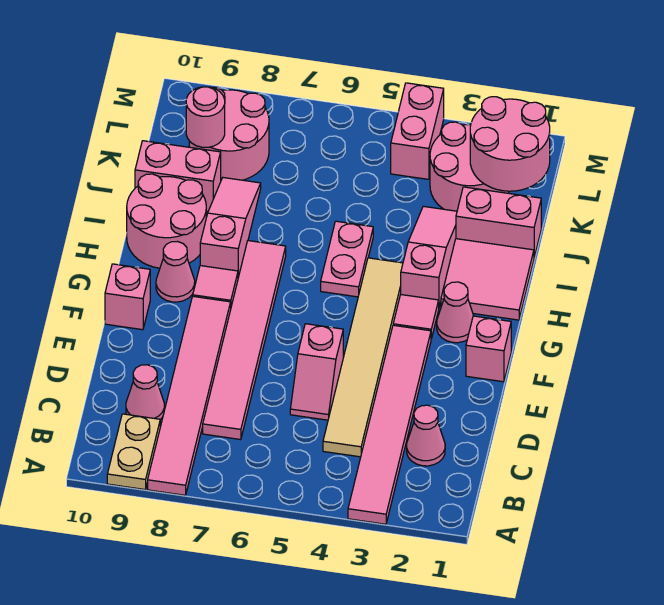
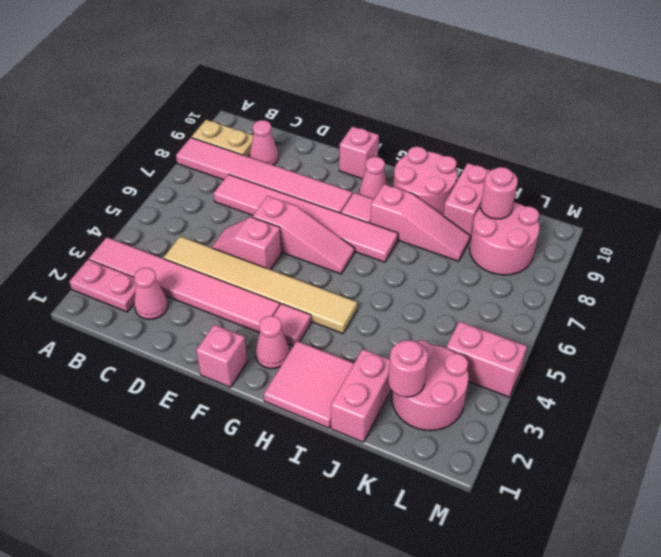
pink 1x3 slope [401,206,457,306] -> pink 1x3 slope moved to [253,196,355,274]
pink 1x2 plate [321,221,373,297] -> pink 1x2 plate moved to [69,260,136,312]
pink 2x2 round brick [470,97,550,191] -> pink 1x1 round brick [388,340,428,397]

